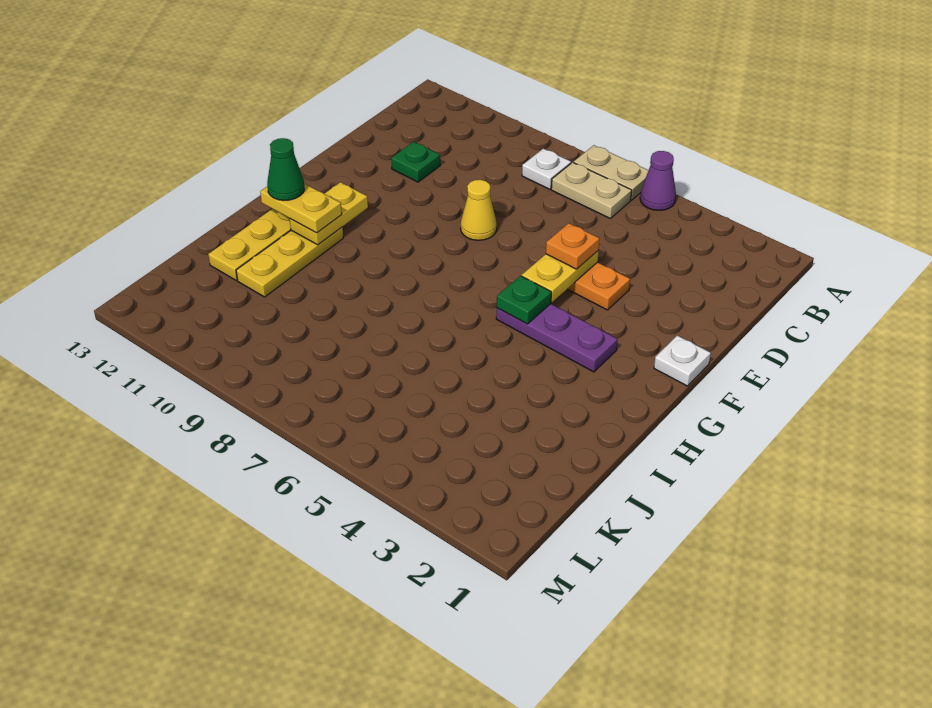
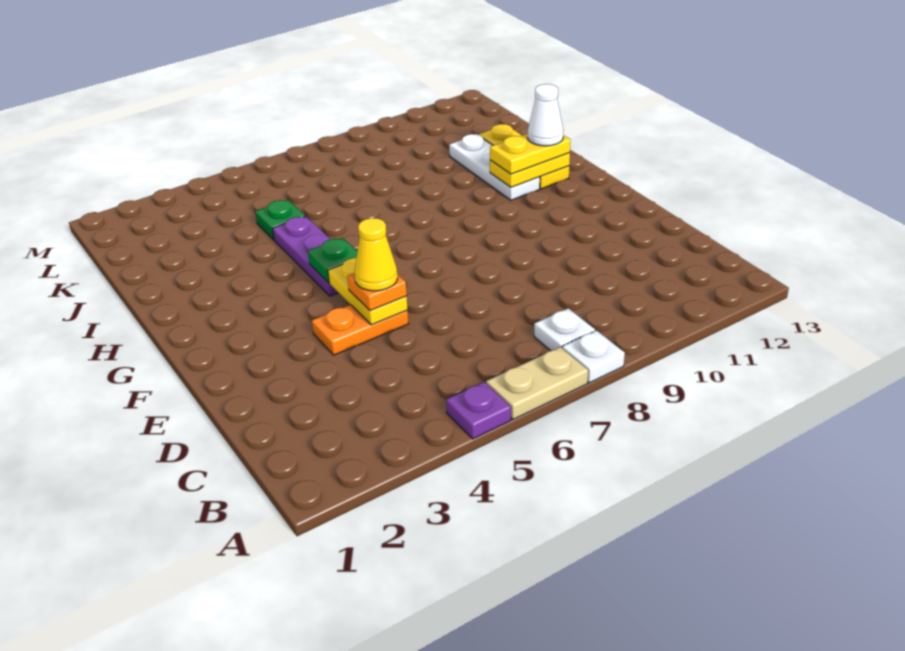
purple 1x1 cone [640,151,676,210] -> purple 1x1 plate [446,382,511,439]
tan 1x2 plate [551,162,632,218] -> none
green 1x1 plate [391,142,440,182] -> green 1x1 plate moved to [255,200,305,240]
yellow 1x1 cone [461,180,497,240] -> yellow 1x1 cone moved to [355,218,398,291]
white 1x1 plate [654,336,711,386] -> white 1x1 plate moved to [562,331,625,383]
purple 1x3 plate [496,304,618,372] -> purple 1x3 plate turned to [273,216,338,296]
yellow 1x2 plate [290,182,368,245] -> yellow 1x2 plate turned to [490,153,570,187]
yellow 1x3 plate [236,227,343,297] -> white 1x3 plate [449,134,540,200]
green 1x1 cone [267,138,304,200] -> white 1x1 cone [528,84,563,146]

